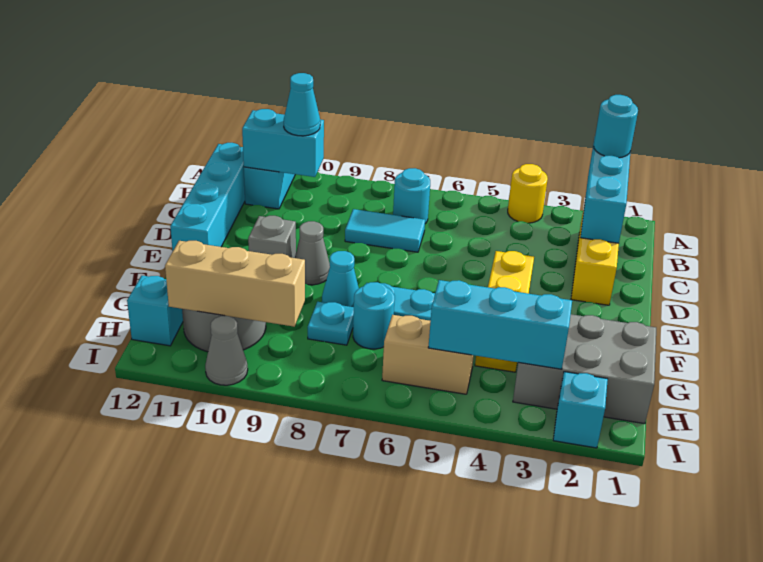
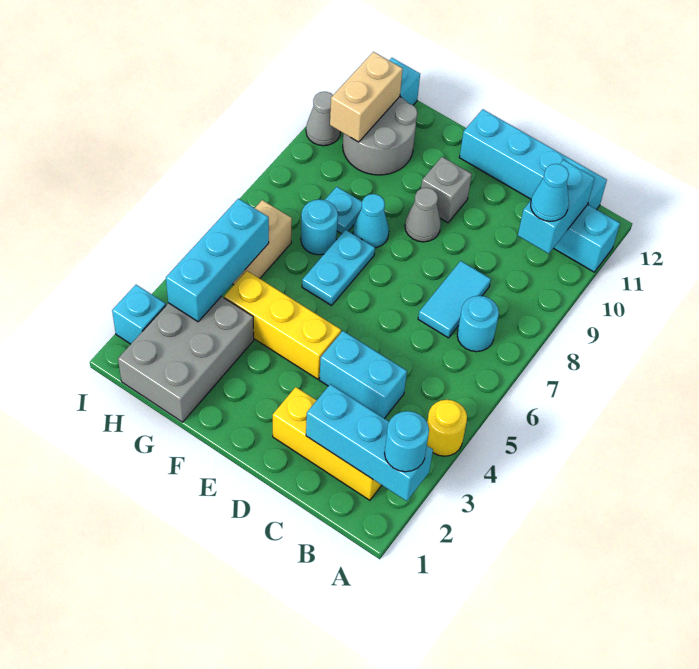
none -> cyan 1x2 brick [320,331,407,419]
tan 1x3 brick [165,241,305,327] -> tan 1x2 brick [330,52,403,142]

